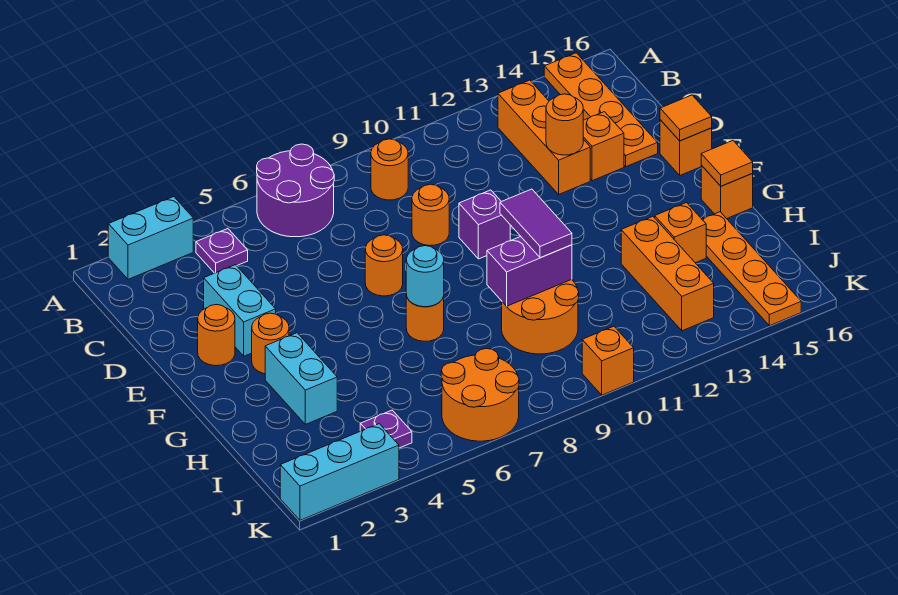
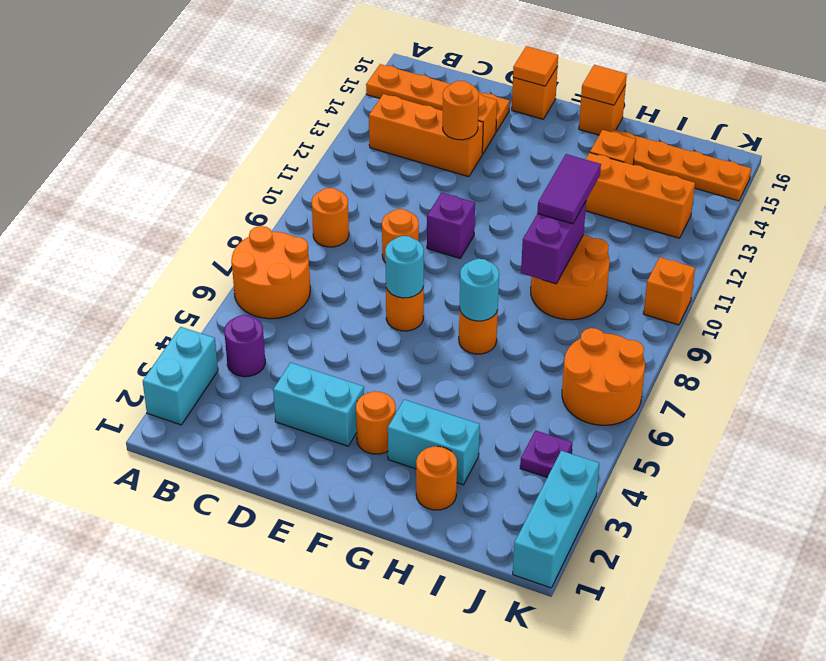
purple 2x2 round brick [257,144,334,237] -> orange 2x2 round brick [231,226,310,319]
purple 1x1 plate [196,229,248,273] -> purple 1x1 round brick [224,315,265,377]
orange 1x1 round brick [198,305,235,366] -> orange 1x1 round brick moved to [416,446,457,510]
none -> cyan 1x1 round brick [385,236,424,298]
purple 1x2 tile [500,189,572,258] -> purple 1x2 tile turned to [537,154,601,224]

